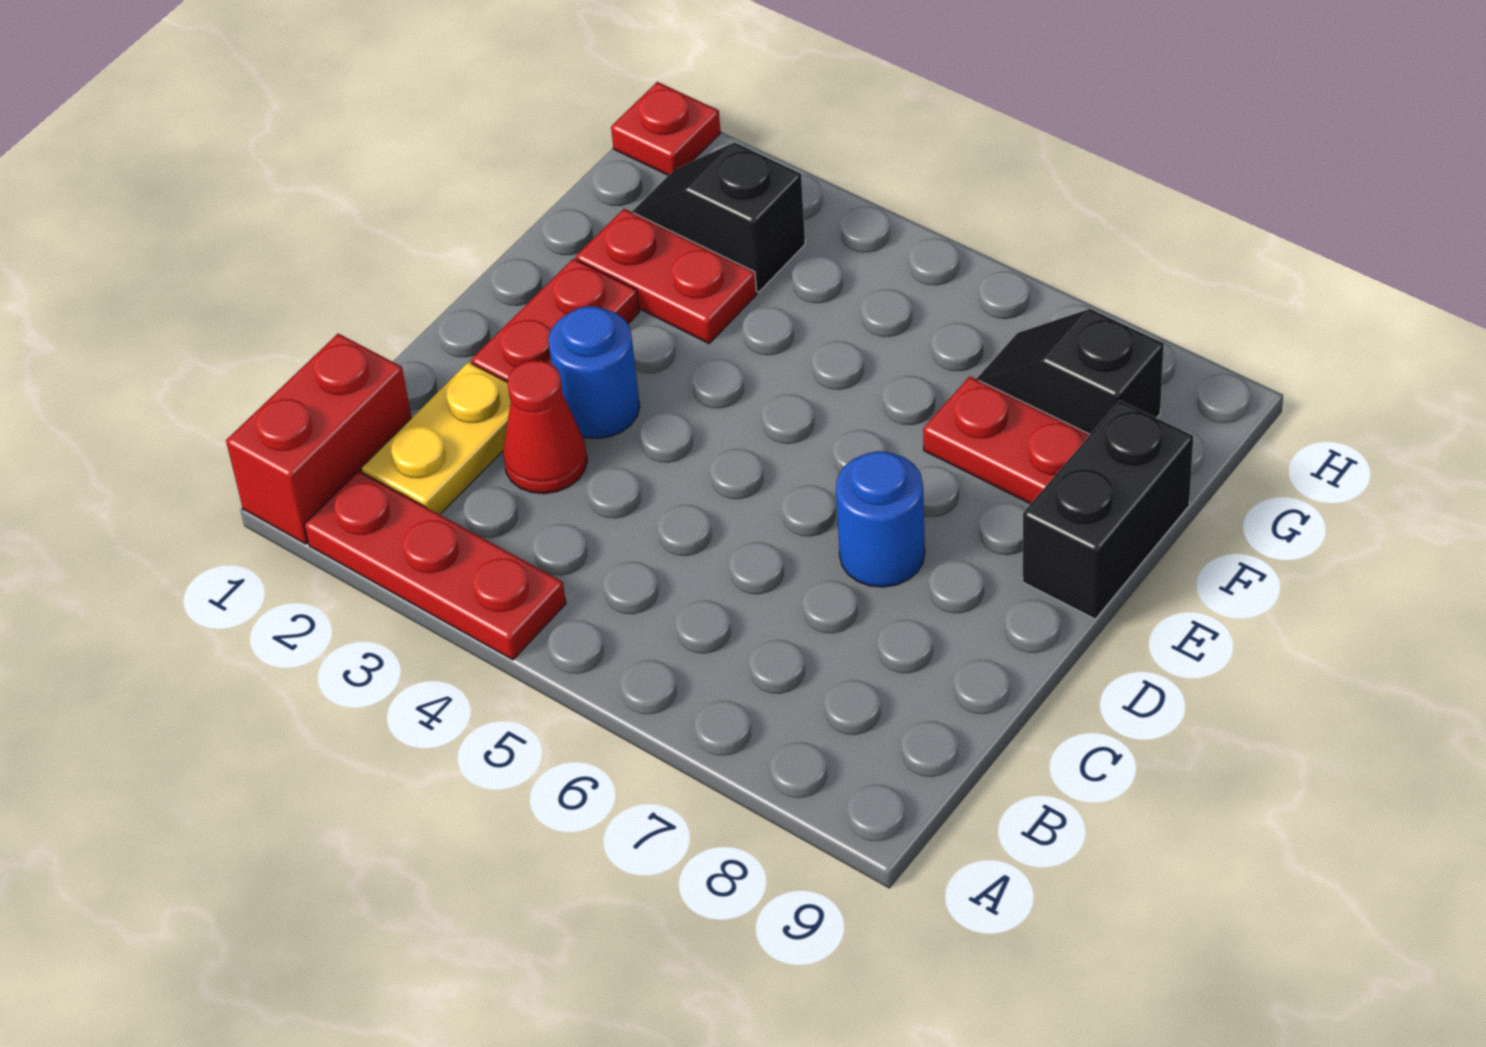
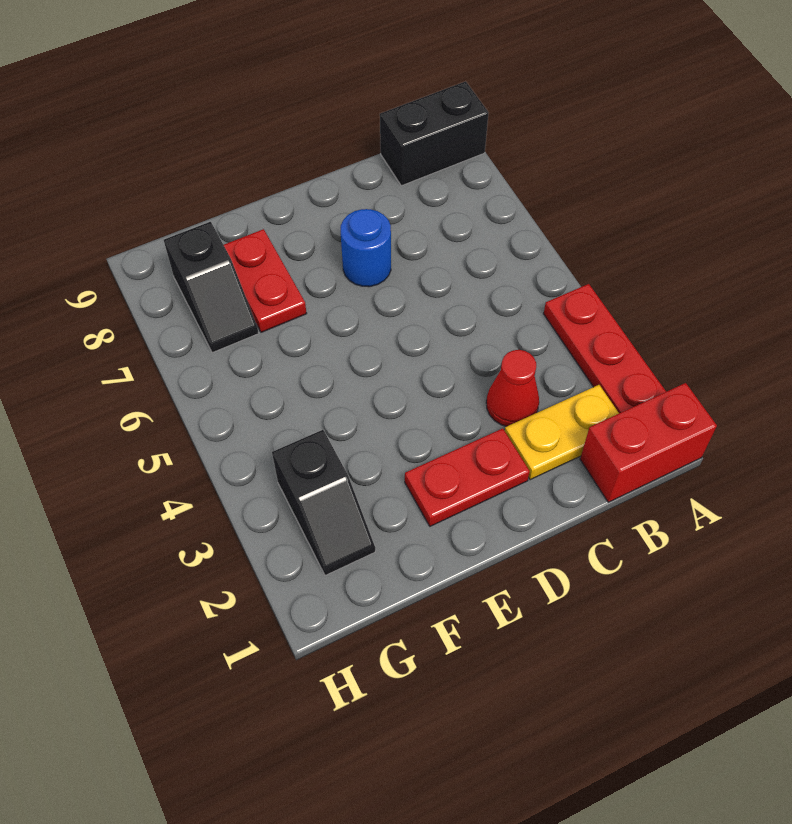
blue 1x1 round brick [548,306,640,439] -> none
black 1x2 brick [1023,401,1193,619] -> black 1x2 brick moved to [380,81,488,186]
red 1x2 plate [576,209,757,343] -> none
red 1x1 plate [611,82,721,175] -> none

